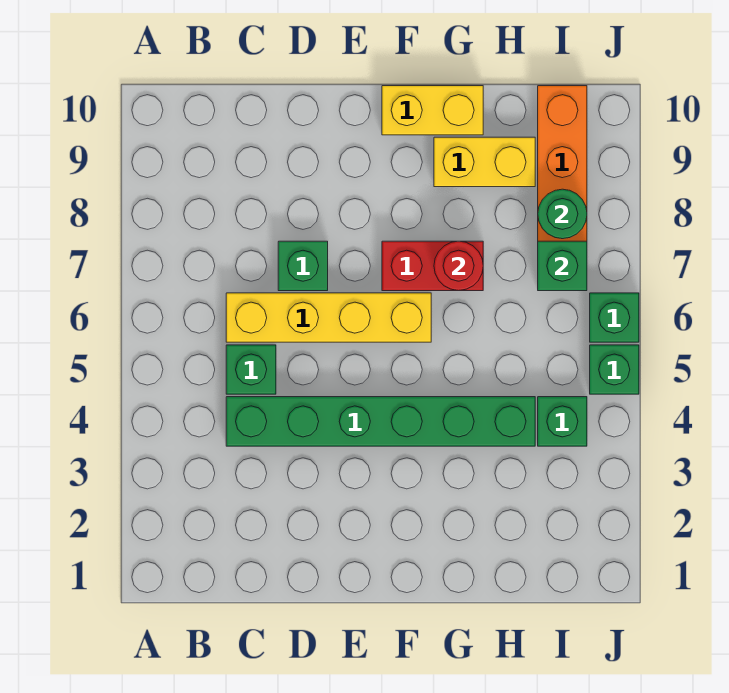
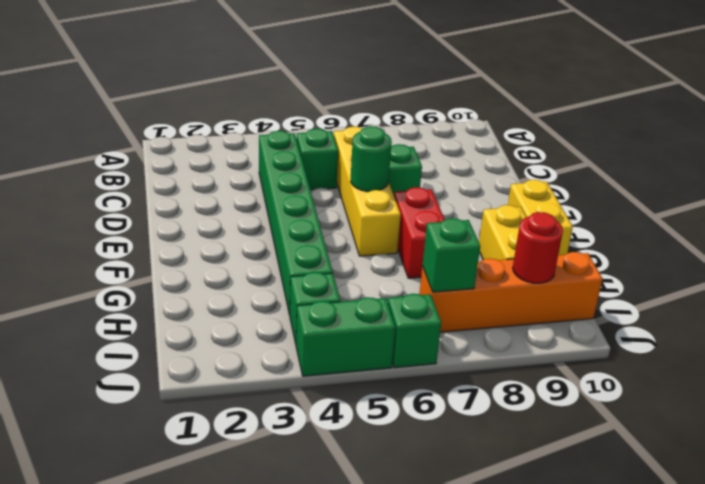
red 1x1 round brick [434,241,483,291] -> red 1x1 round brick moved to [513,212,563,283]
green 1x1 round brick [538,189,587,239] -> green 1x1 round brick moved to [351,126,392,191]
green 1x1 brick [590,345,639,394] -> green 1x2 brick [296,297,395,376]

